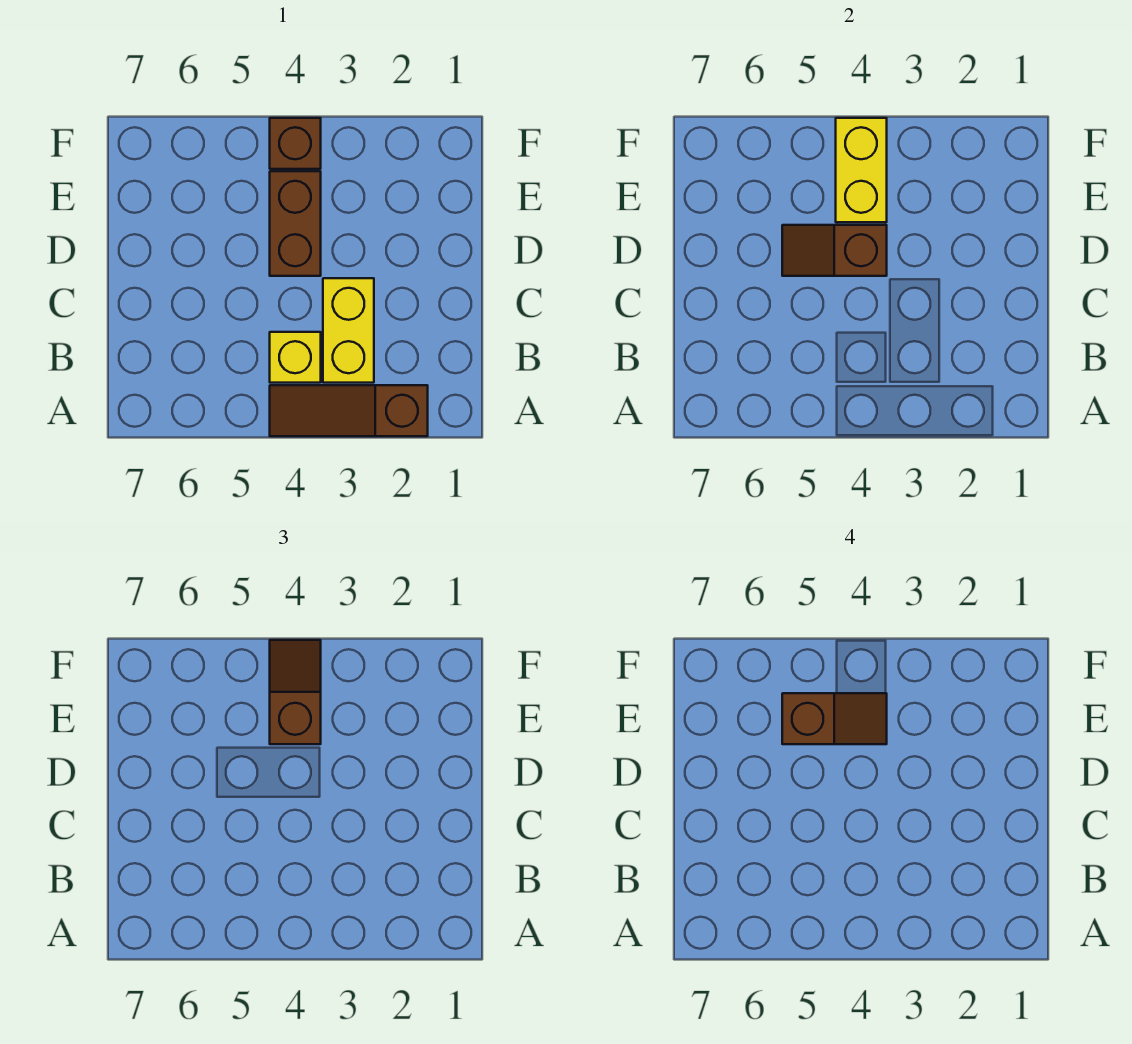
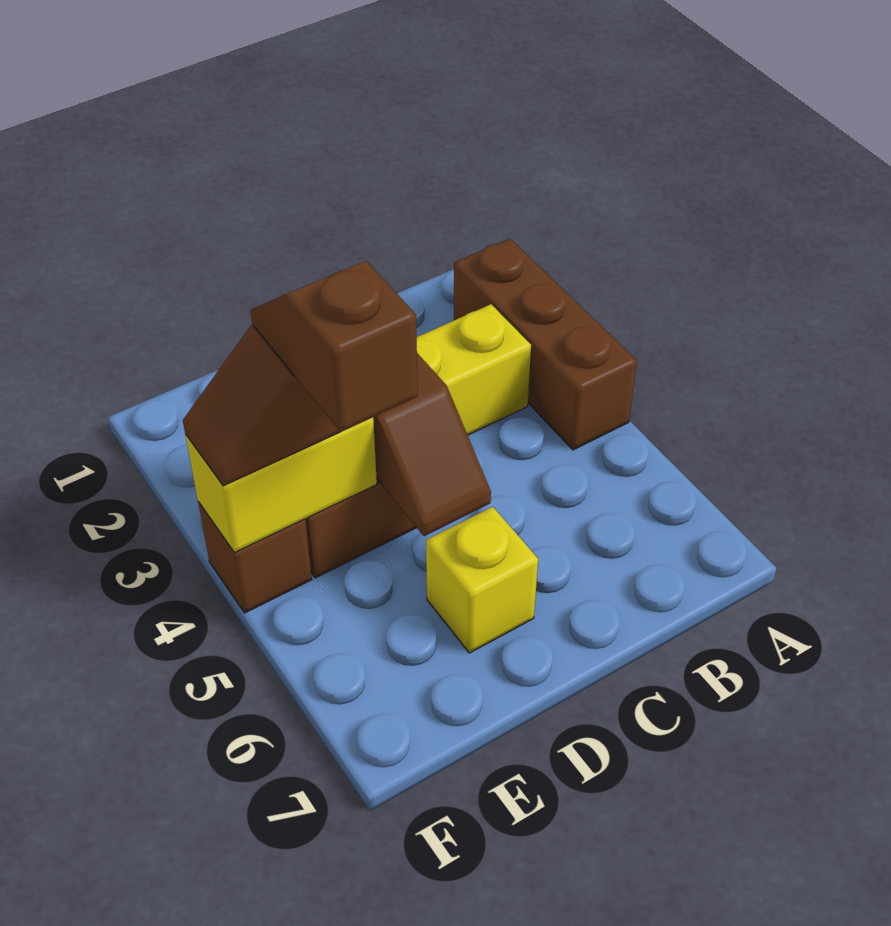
brown 1x3 slope [270,385,428,436] -> brown 1x3 brick [454,239,637,450]
yellow 1x1 brick [270,332,321,383] -> yellow 1x1 brick moved to [426,507,538,653]

